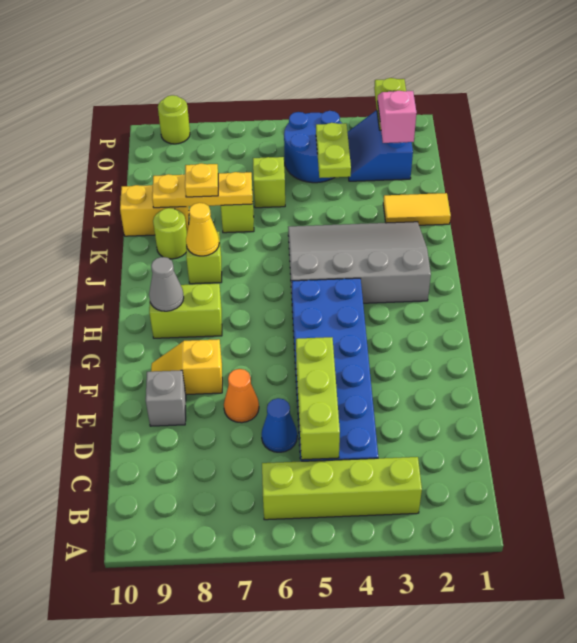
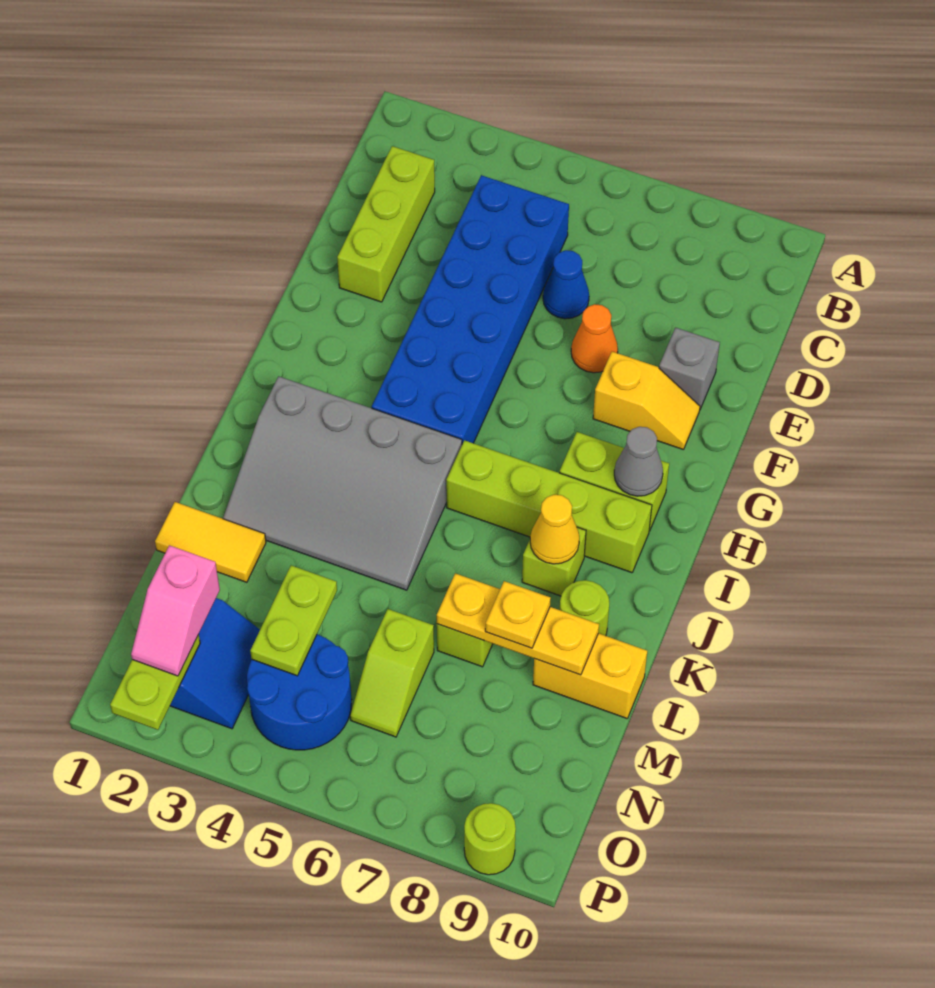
lime 1x4 brick [262,457,422,520] -> lime 1x4 brick moved to [446,440,652,573]
lime 1x3 brick [296,337,340,460] -> lime 1x3 brick moved to [337,146,435,302]

